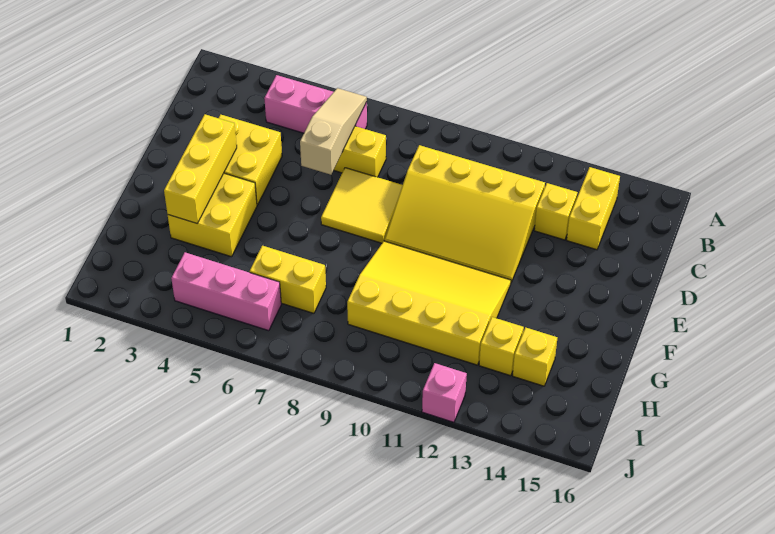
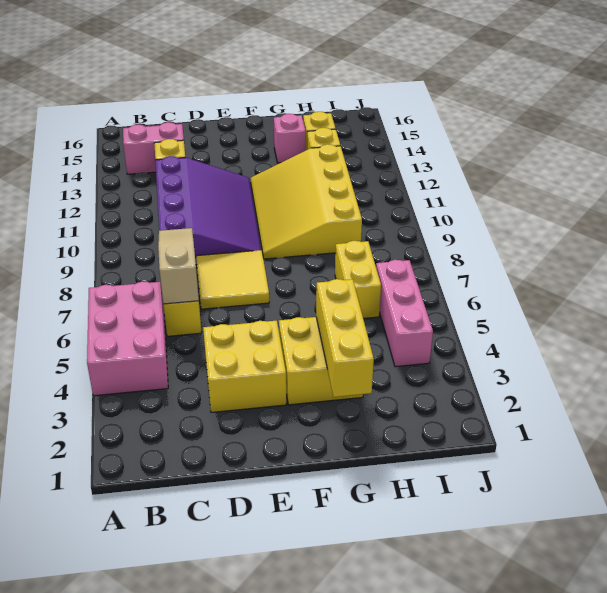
pink 1x3 brick [264,75,367,133] -> pink 2x3 brick [87,281,168,396]
tan 1x3 slope [300,88,367,175] -> tan 1x3 slope turned to [158,228,199,304]
yellow 1x2 brick [567,167,620,250] -> pink 1x2 brick [123,122,184,174]
yellow 3x4 slope [384,145,545,282] -> purple 3x4 slope [155,156,261,265]
yellow 1x3 brick [164,114,237,223] -> yellow 1x3 brick turned to [316,279,374,397]
pink 1x1 brick [422,363,467,422] -> pink 1x1 brick moved to [274,114,306,163]

